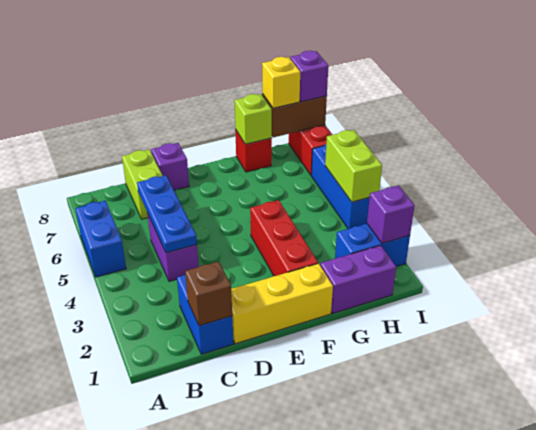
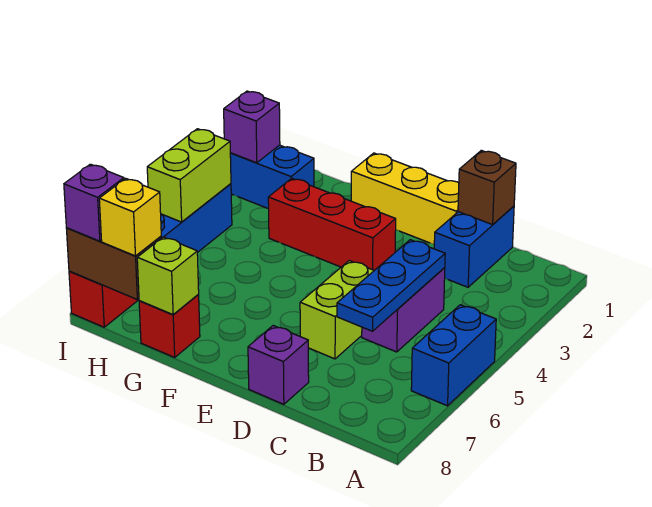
lime 1x2 brick [122,149,163,219] -> lime 1x2 brick moved to [300,261,374,359]
red 1x3 brick [250,200,318,276] -> red 1x3 brick turned to [268,178,396,270]
purple 1x2 brick [320,245,396,313] -> none

